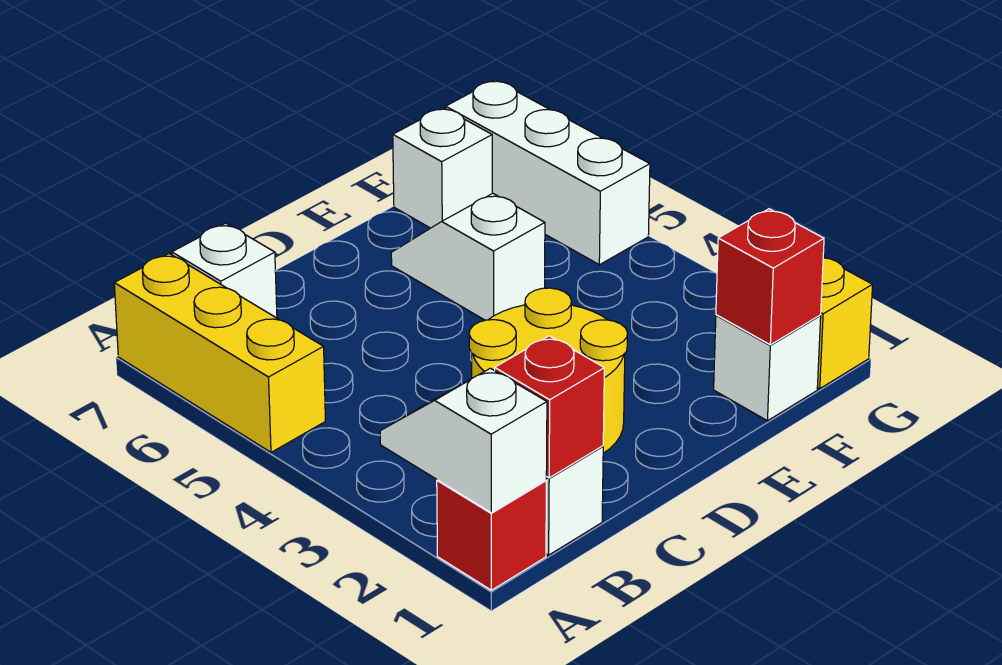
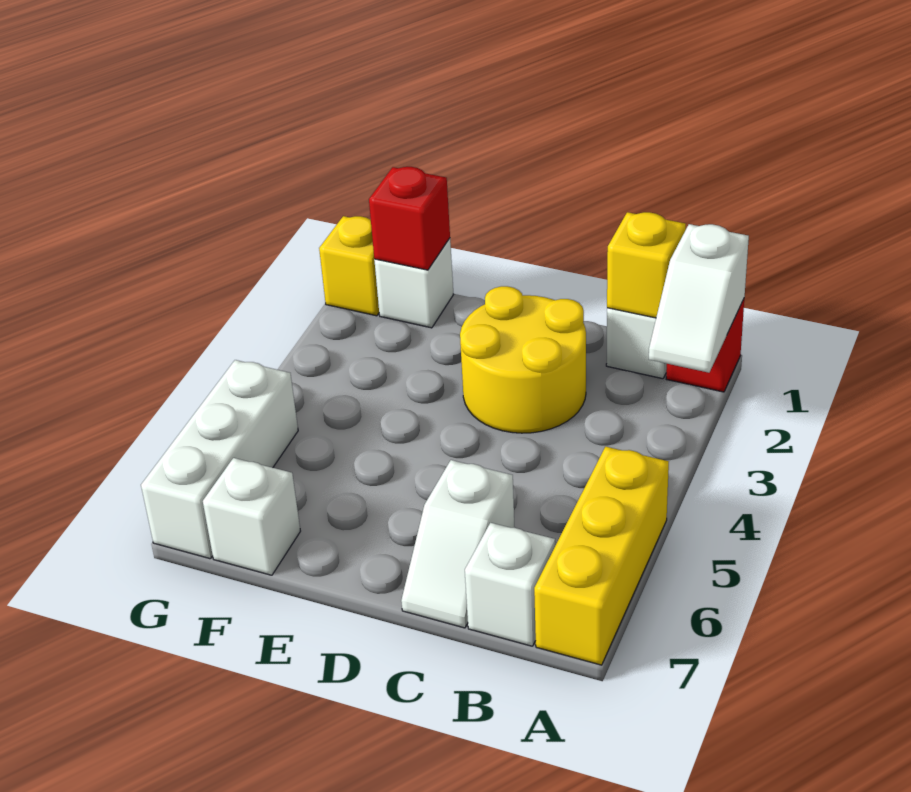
red 1x1 brick [495,336,604,478] -> yellow 1x1 brick [607,212,686,318]
white 1x2 slope [391,193,545,320] -> white 1x2 slope moved to [401,460,515,628]

